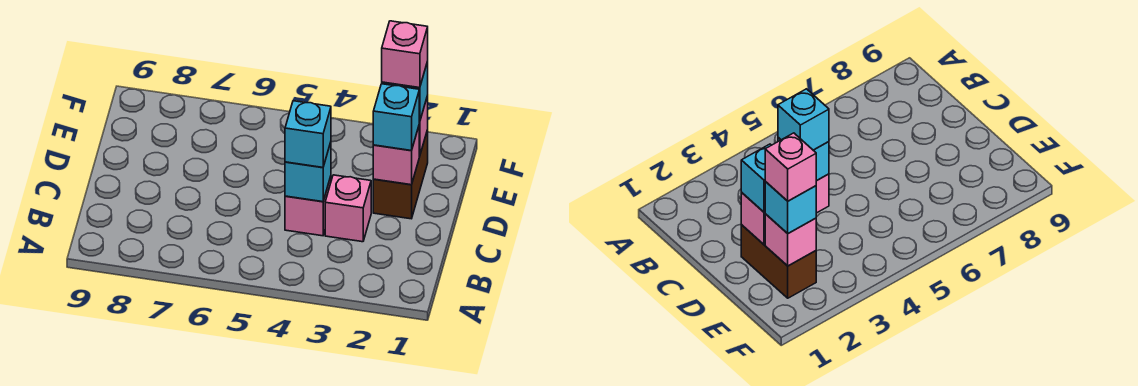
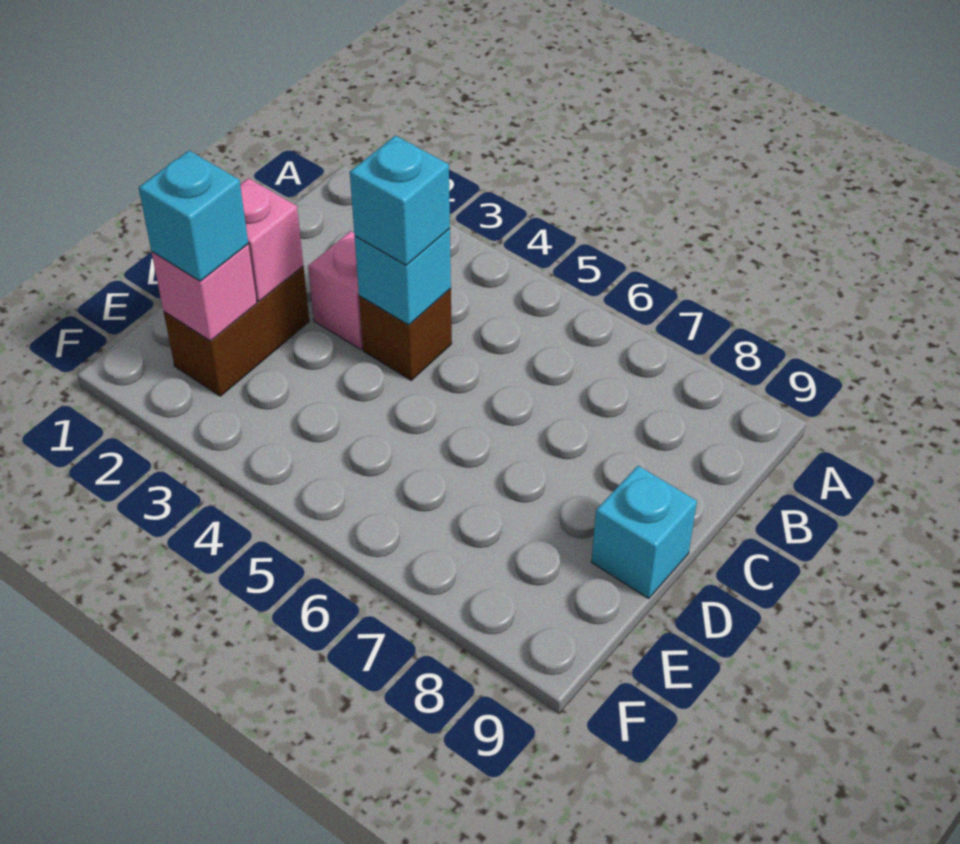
pink 1x1 brick [285,176,331,236] -> brown 1x1 brick [359,289,452,380]
cyan 1x1 brick [373,84,419,151] -> cyan 1x1 brick moved to [591,466,697,598]
pink 1x1 brick [382,21,428,88] -> none

